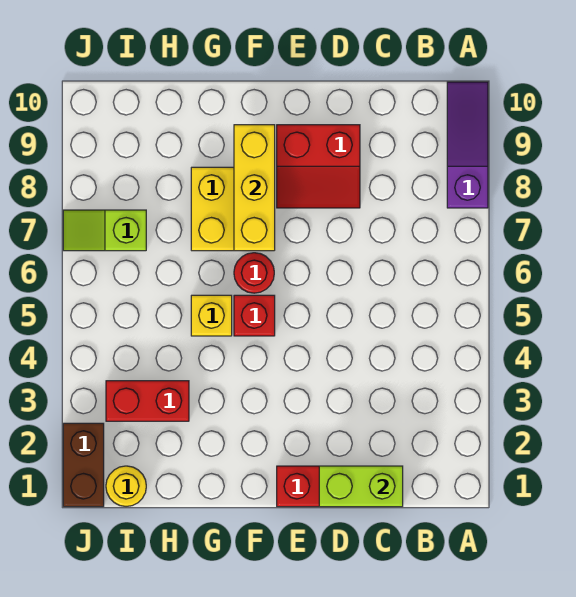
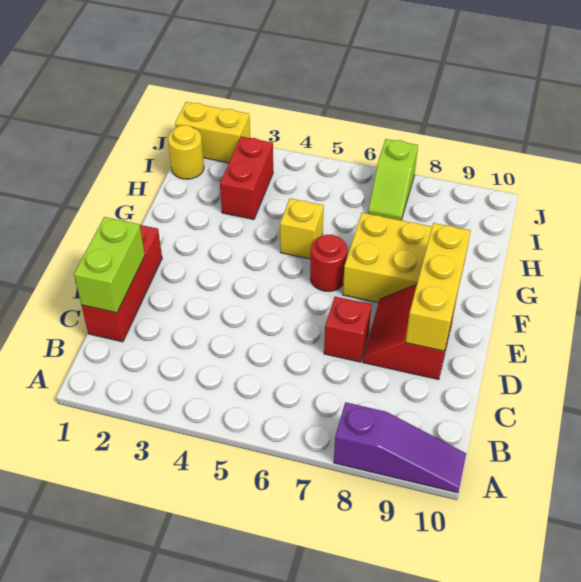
red 1x1 brick [234,295,275,336] -> red 1x1 brick moved to [324,297,372,362]
yellow 1x3 brick [234,125,275,251] -> yellow 1x3 brick turned to [406,223,471,351]
lime 1x2 slope [63,210,146,251] -> lime 1x2 slope turned to [368,139,418,220]
brown 1x2 brick [63,423,104,507] -> yellow 1x2 brick [175,102,250,163]

